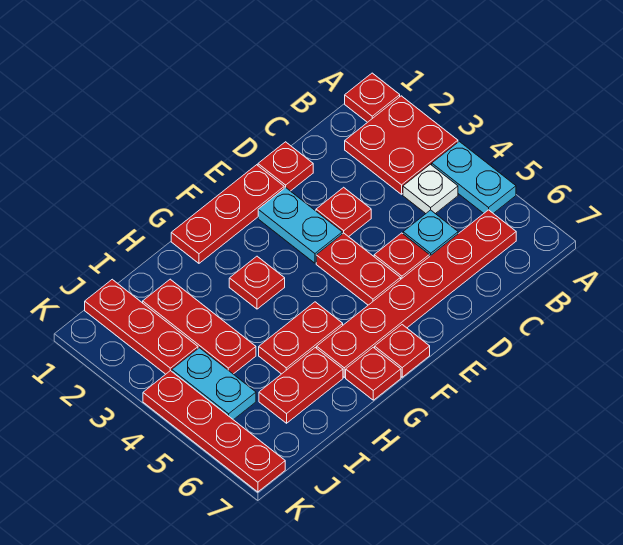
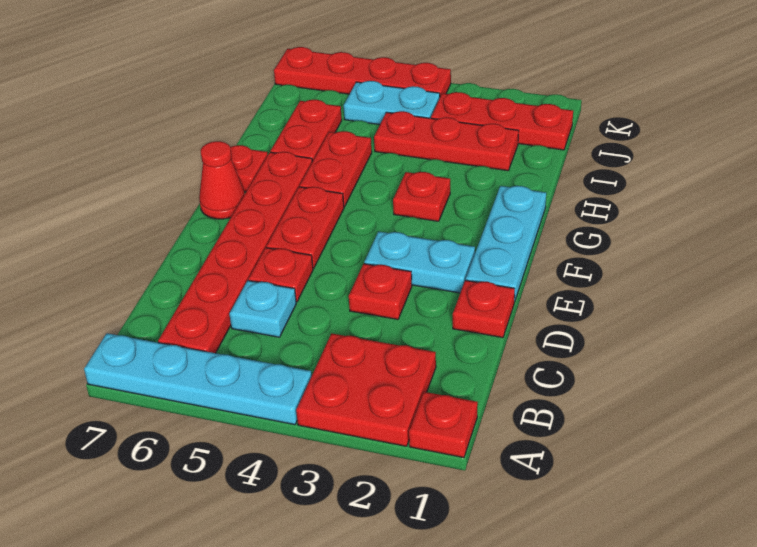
cyan 1x2 plate [432,141,516,213] -> cyan 1x4 plate [84,333,312,425]
white 1x1 plate [403,164,458,214] -> none
red 1x3 plate [171,165,284,263] -> cyan 1x3 plate [466,186,546,302]
red 1x2 plate [316,233,401,305] -> red 1x2 plate turned to [266,187,344,269]
red 1x1 plate [375,325,430,377] -> red 1x1 cone [199,141,245,219]

